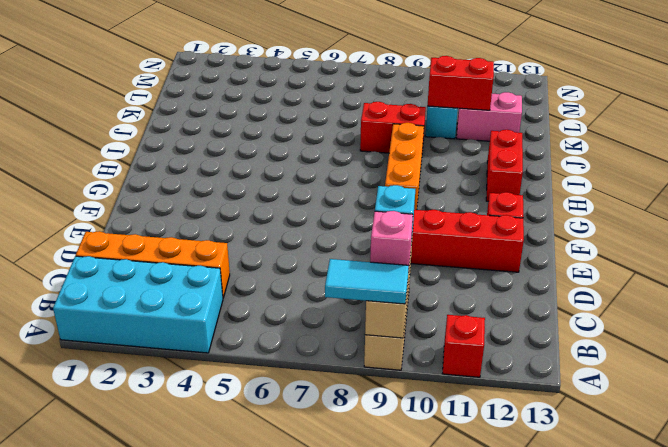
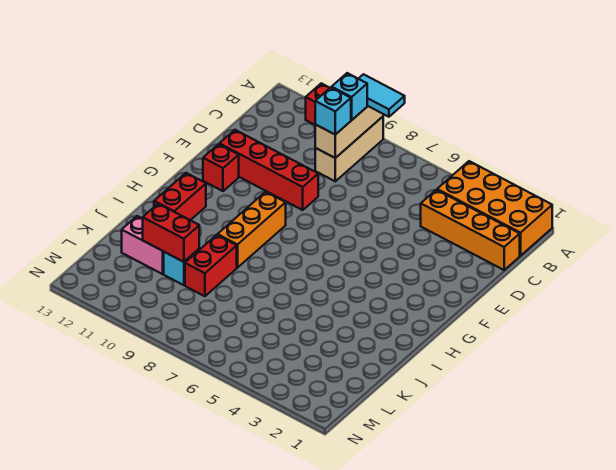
cyan 2x4 brick [53,256,223,353] -> orange 2x4 brick [437,161,552,256]
pink 1x1 brick [370,211,413,272] -> cyan 1x1 brick [332,73,367,120]
red 1x2 brick [360,102,426,153] -> red 1x2 brick turned to [185,235,237,296]

